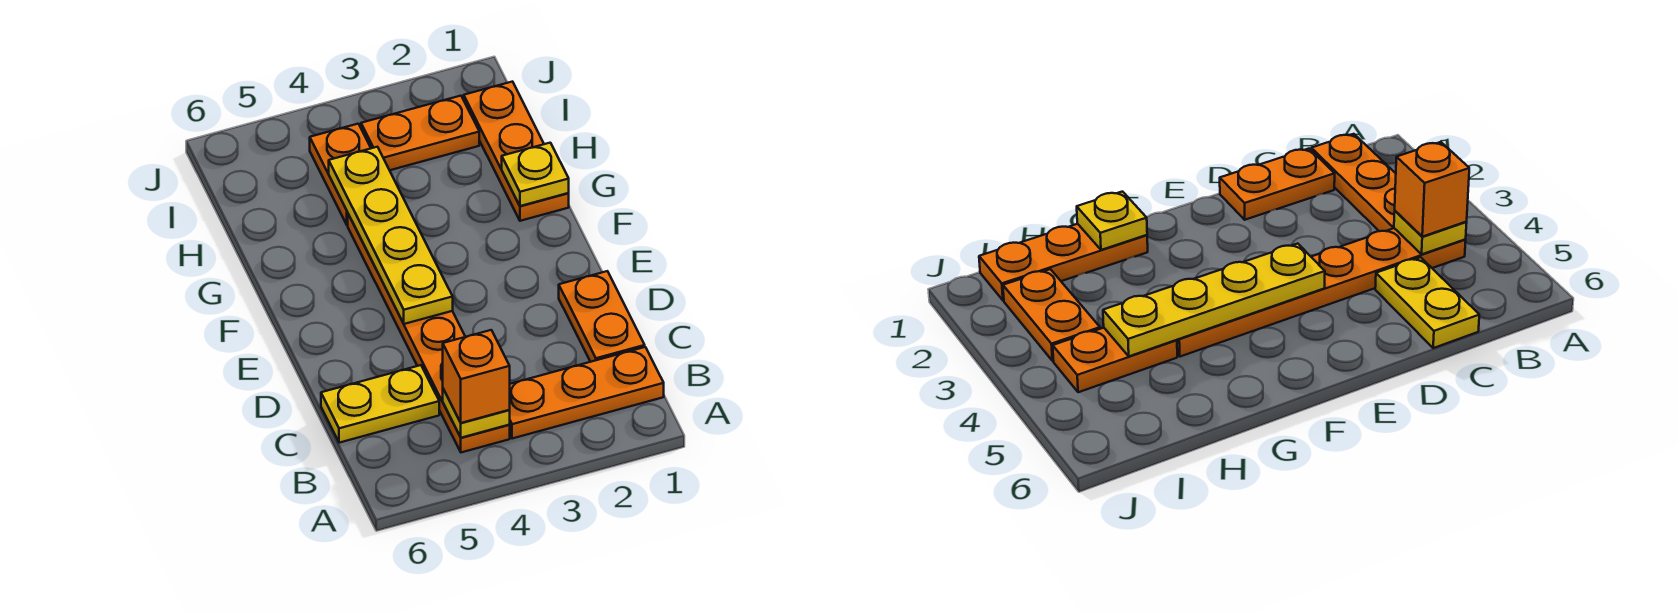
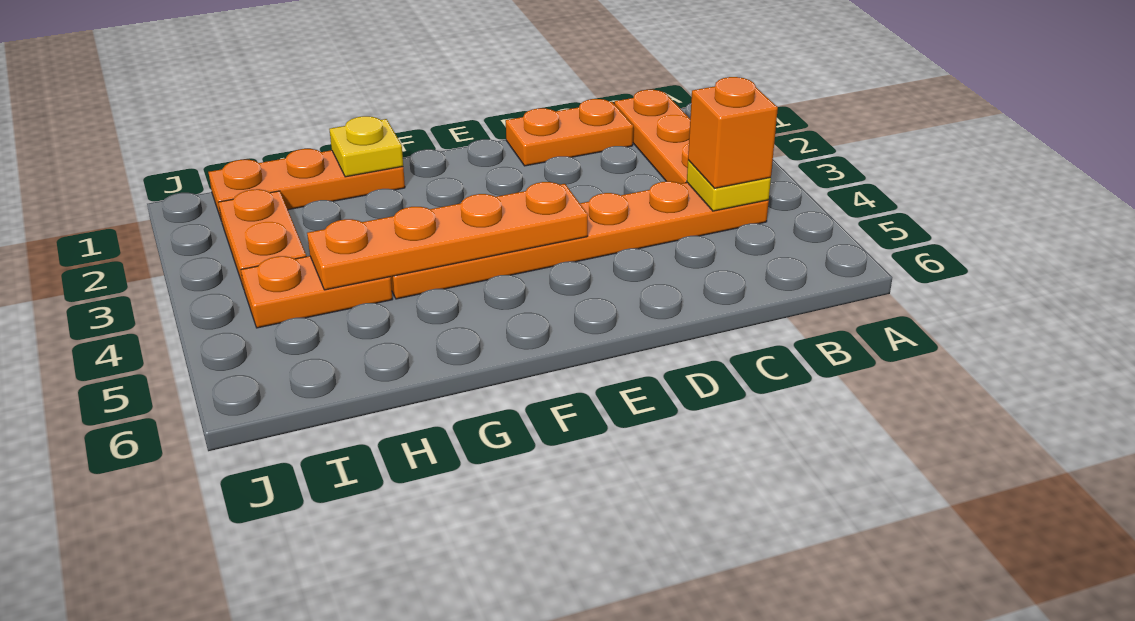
yellow 1x2 plate [321,365,439,443] -> none
yellow 1x4 plate [329,147,453,324] -> orange 1x4 plate [307,182,588,290]

